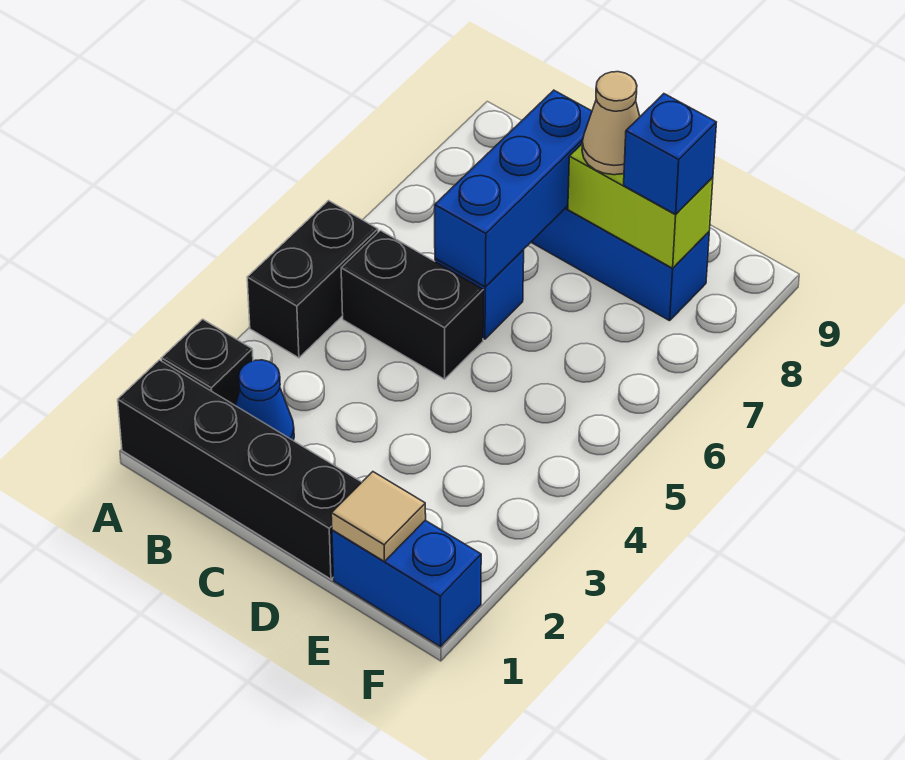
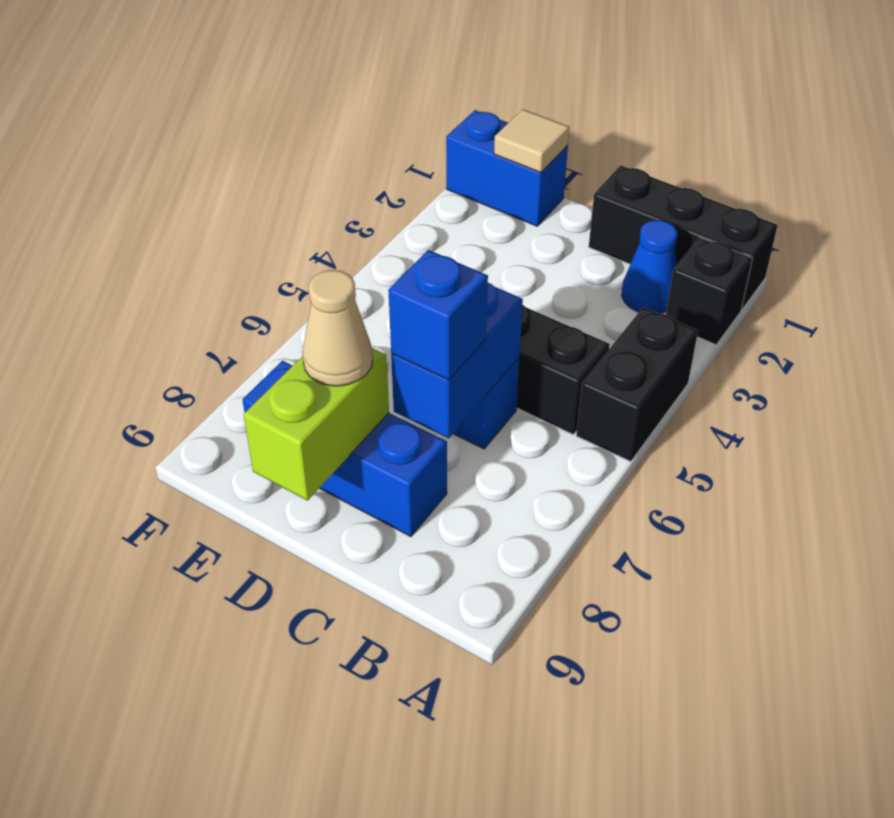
black 1x4 brick [118,360,362,579] -> black 1x3 brick [589,165,777,310]
blue 1x3 brick [435,90,592,287] -> blue 1x2 brick [391,283,523,438]
lime 1x2 brick [568,144,713,268] -> lime 1x2 brick turned to [244,348,389,501]
blue 1x1 brick [624,94,716,214] -> blue 1x1 brick moved to [388,250,488,380]

